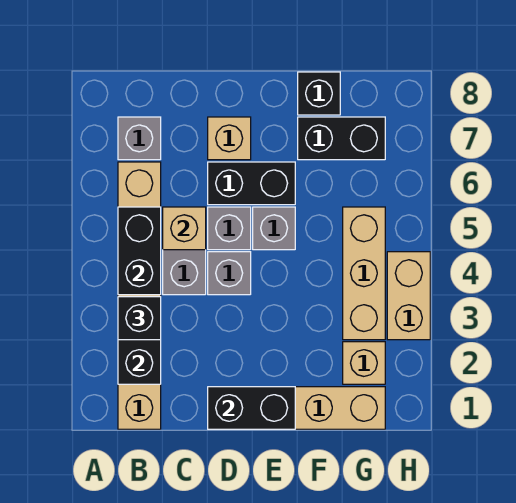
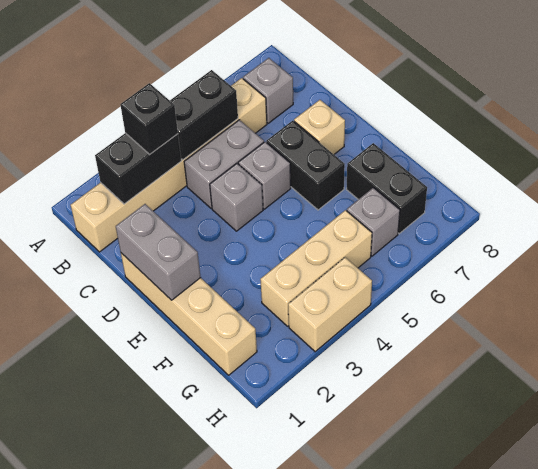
tan 1x1 brick [163,207,206,250] -> none
black 1x2 brick [208,387,295,429] -> grey 1x2 brick [116,204,201,300]
grey 1x1 brick [253,207,295,250] -> grey 1x1 brick moved to [347,188,400,256]
black 1x1 brick [298,72,340,115] -> none
tan 1x1 brick [343,342,385,384] -> none

